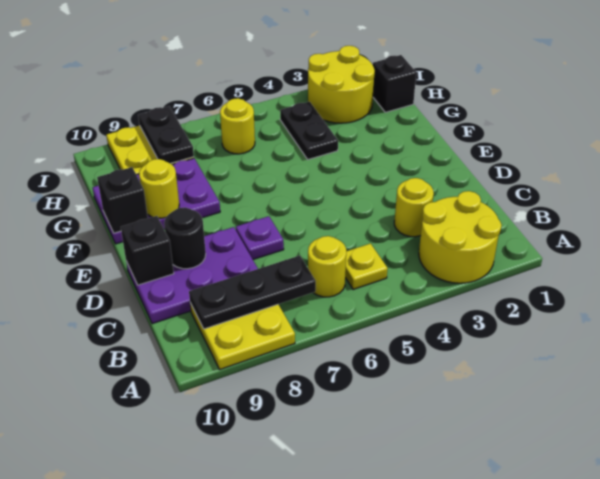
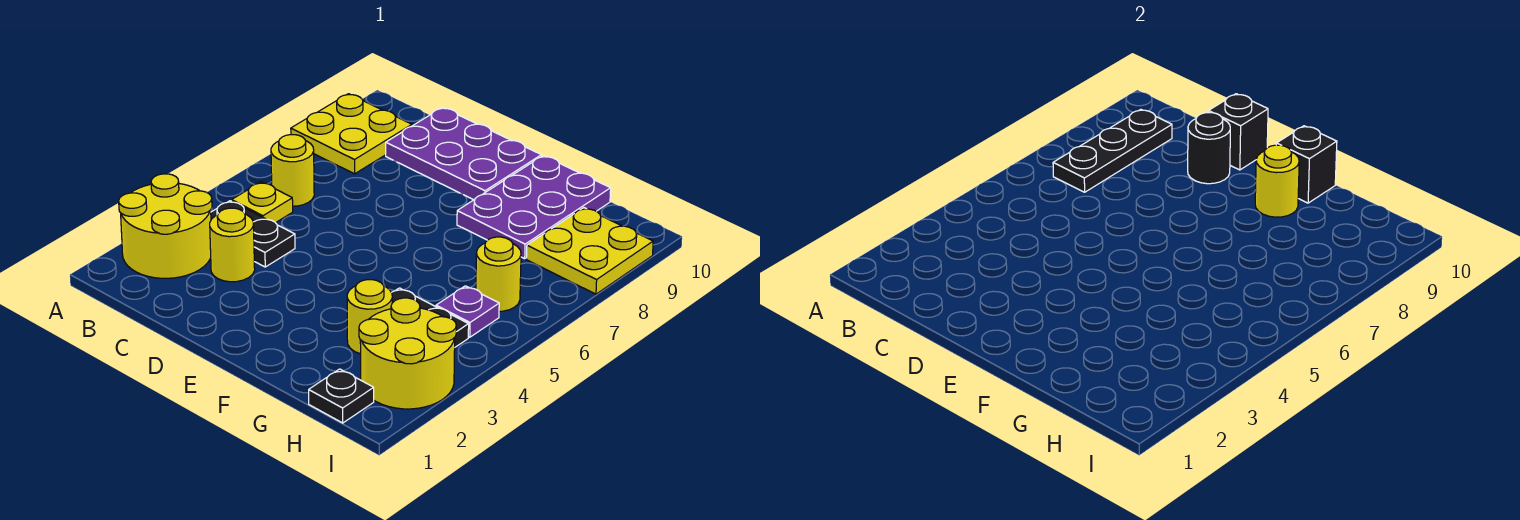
purple 2x3 plate [126,227,258,324] -> purple 2x3 plate turned to [386,108,541,200]
purple 1x1 plate [236,216,284,259] -> purple 1x1 plate moved to [436,286,499,337]
none -> yellow 1x1 round brick [347,280,392,354]
black 1x1 brick [373,55,416,112] -> black 1x1 plate [309,369,374,423]
black 1x2 plate [138,106,194,163] -> black 1x2 plate moved to [211,201,295,267]

